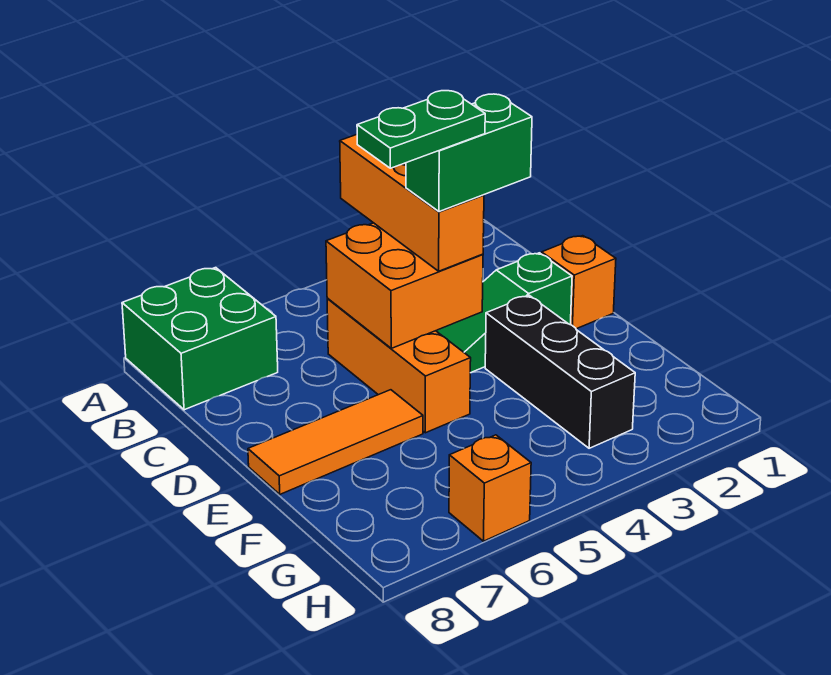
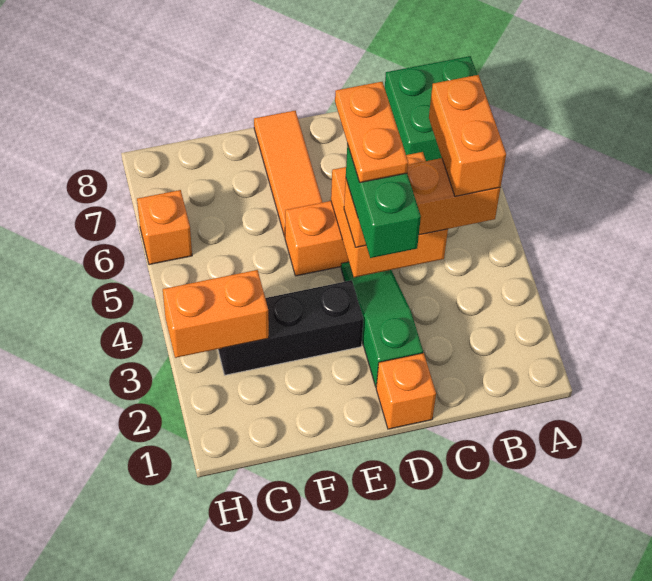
none -> orange 1x2 brick [429,75,506,196]
green 1x2 plate [357,91,485,168] -> orange 1x2 plate [335,82,408,183]
none -> orange 1x2 brick [163,270,269,358]

